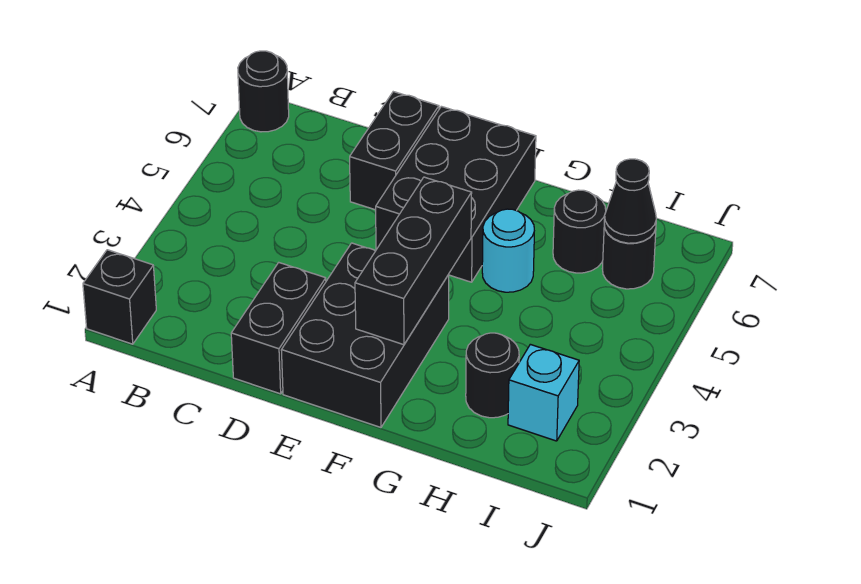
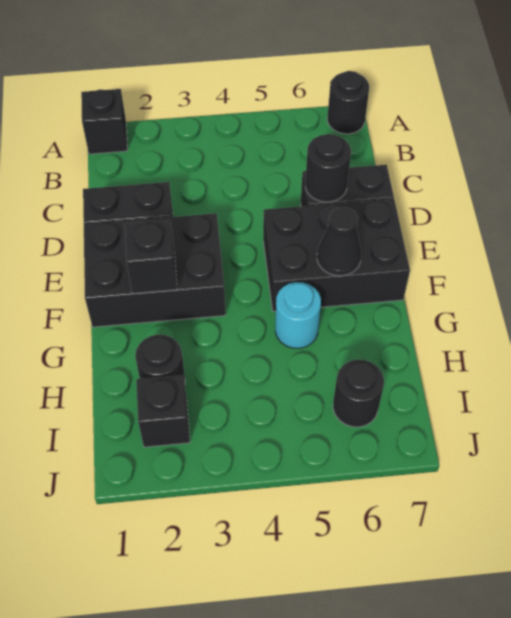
black 1x3 brick [355,177,472,345] -> black 1x1 brick [125,220,177,294]
black 1x1 round brick [553,190,606,273] -> black 1x1 round brick moved to [305,134,351,202]
cyan 1x1 brick [508,344,579,441] -> black 1x1 brick [136,375,190,447]
black 1x1 cone [604,159,656,243] -> black 1x1 cone moved to [317,207,361,276]

